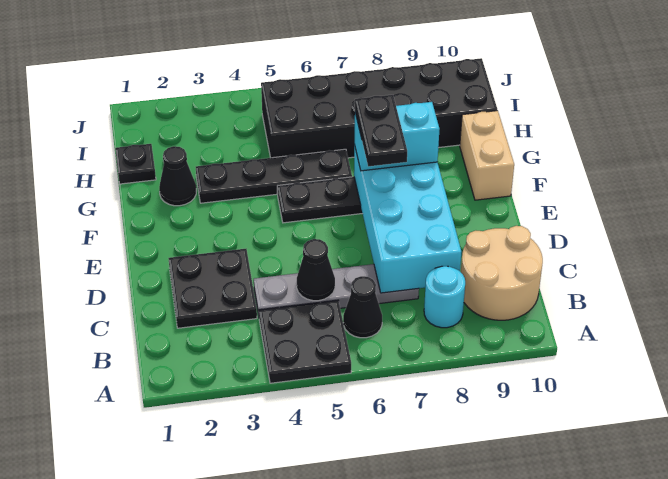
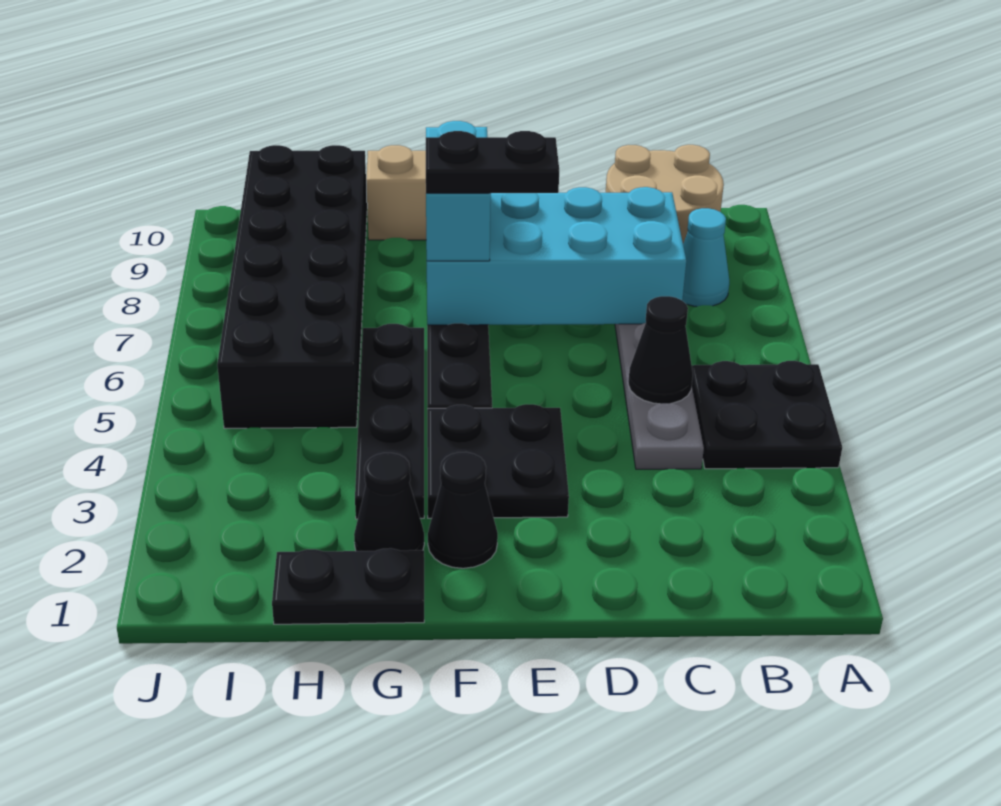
black 1x1 cone [343,276,382,338] -> black 1x1 cone moved to [428,452,498,568]
cyan 1x1 round brick [424,266,465,328] -> cyan 1x1 cone [682,208,729,307]
black 2x2 plate [168,249,257,328] -> black 2x2 plate moved to [427,404,569,518]
black 1x1 plate [115,144,156,184] -> black 1x2 plate [272,548,424,624]

